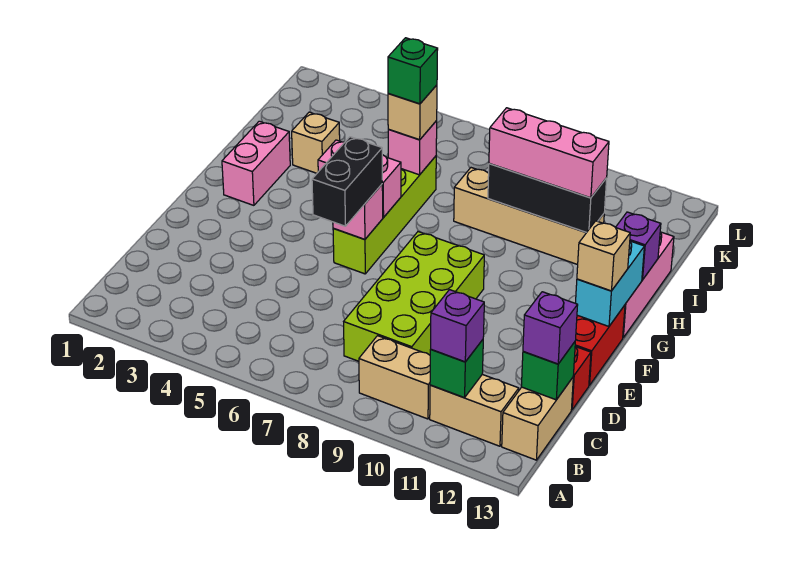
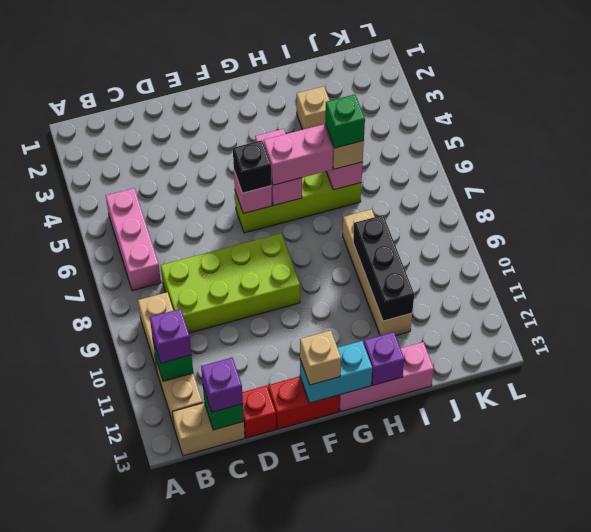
black 1x2 brick [312,137,382,226] -> black 1x1 brick [233,140,272,193]
pink 1x2 brick [222,121,290,205] -> pink 1x2 brick moved to [264,124,333,185]
pink 1x3 brick [489,108,609,198] -> pink 1x3 brick moved to [106,188,161,291]

